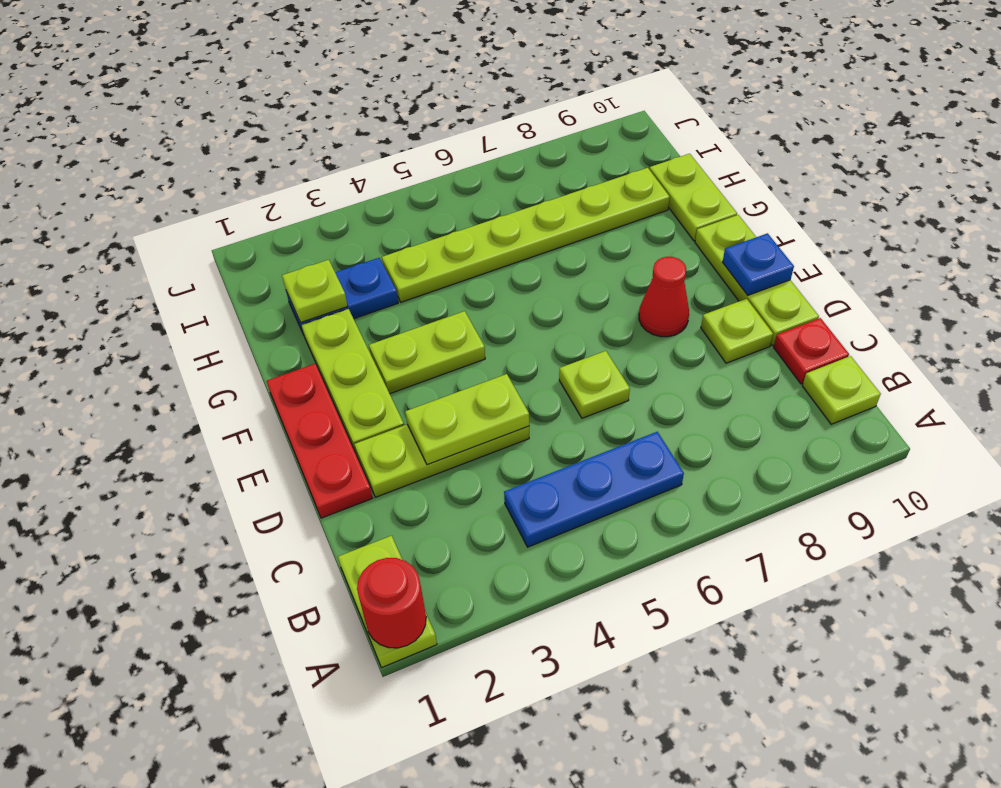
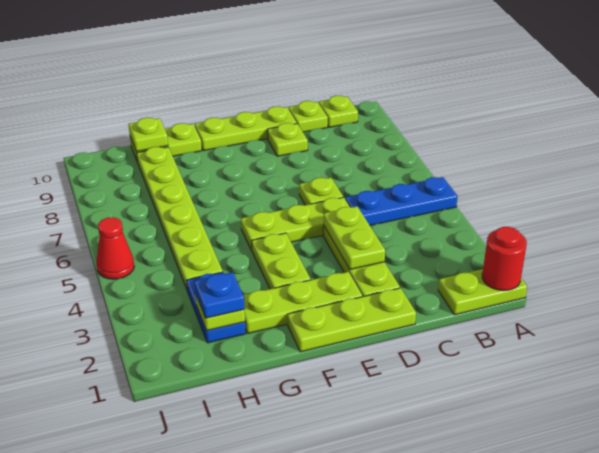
blue 1x3 plate [504,432,684,547] -> blue 1x3 plate turned to [345,177,458,225]
red 1x1 plate [774,318,849,384] -> lime 1x1 plate [288,101,328,132]
red 1x3 plate [267,364,373,518] -> lime 1x3 plate [288,288,416,352]
none -> lime 1x3 plate [241,197,350,250]
red 1x1 cone [639,257,689,337] -> red 1x1 cone moved to [97,217,134,279]
blue 1x1 plate [723,233,794,295] -> blue 1x1 plate moved to [195,272,245,318]
none -> lime 1x1 plate [128,118,168,152]

